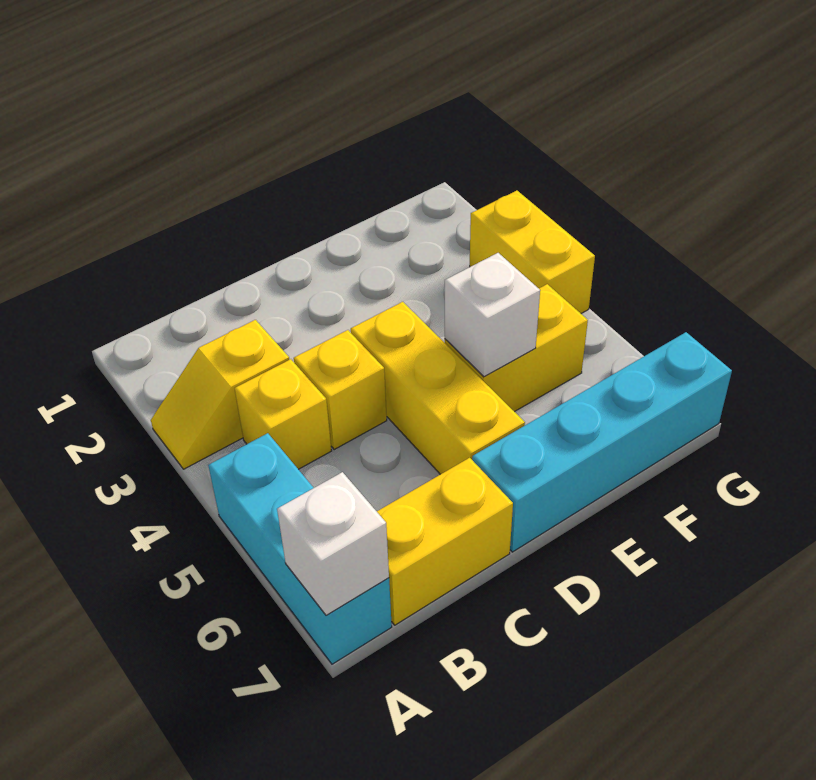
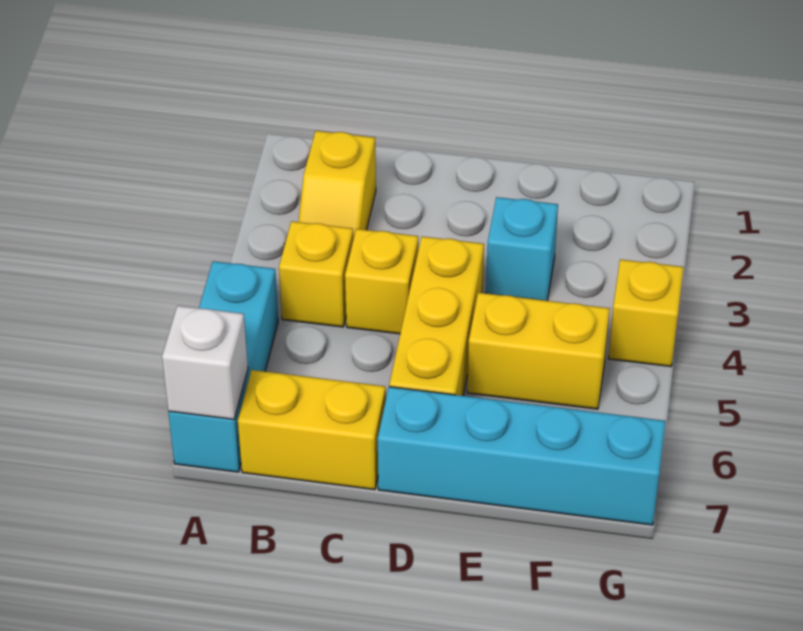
yellow 1x2 slope [151,320,289,469] -> yellow 1x2 slope turned to [299,131,376,239]
none -> cyan 1x1 brick [486,197,558,301]
white 1x1 brick [445,253,540,377] -> none
yellow 1x2 brick [470,191,595,313] -> yellow 1x1 brick [608,259,684,367]

